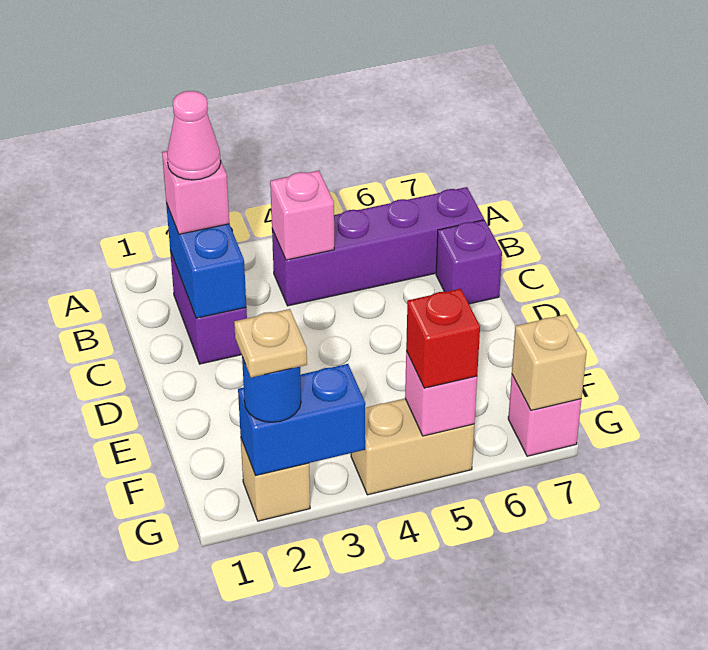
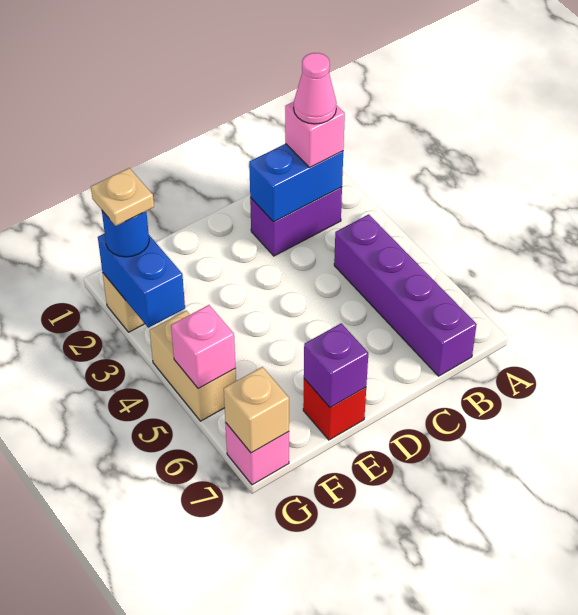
pink 1x1 brick [270,171,334,260] -> none
purple 1x1 brick [436,220,502,304] -> purple 1x1 brick moved to [304,323,368,408]
red 1x1 brick [406,289,480,388] -> red 1x1 brick moved to [303,379,366,440]

